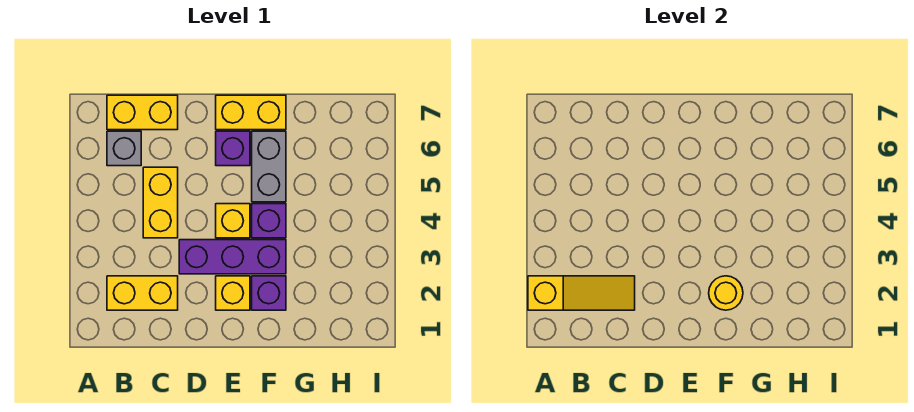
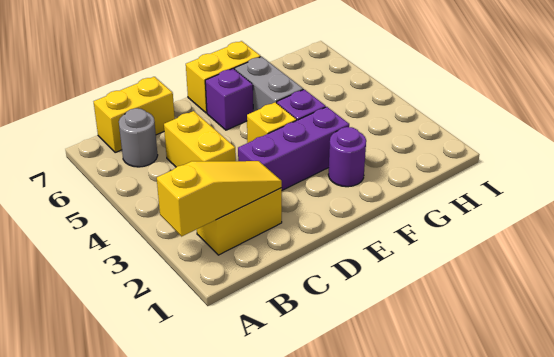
grey 1x1 brick [107,131,141,166] -> grey 1x1 round brick [119,108,158,167]
yellow 1x1 brick [216,276,250,310] -> none
purple 1x1 brick [252,276,286,310] -> purple 1x1 round brick [328,127,366,187]
yellow 1x1 round brick [709,276,743,310] -> none

